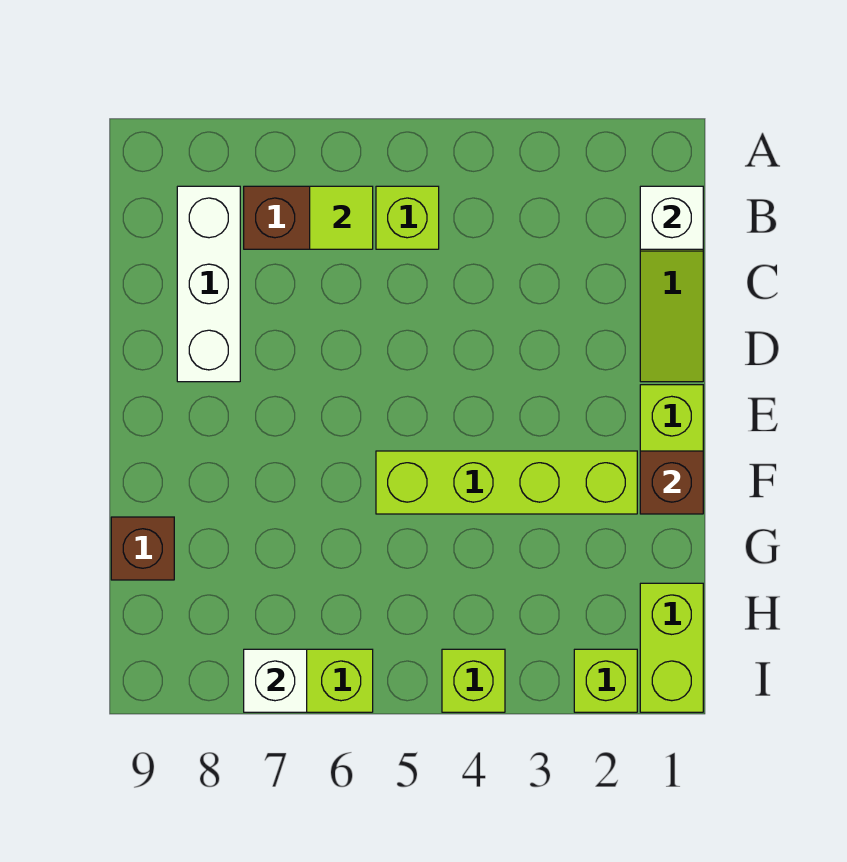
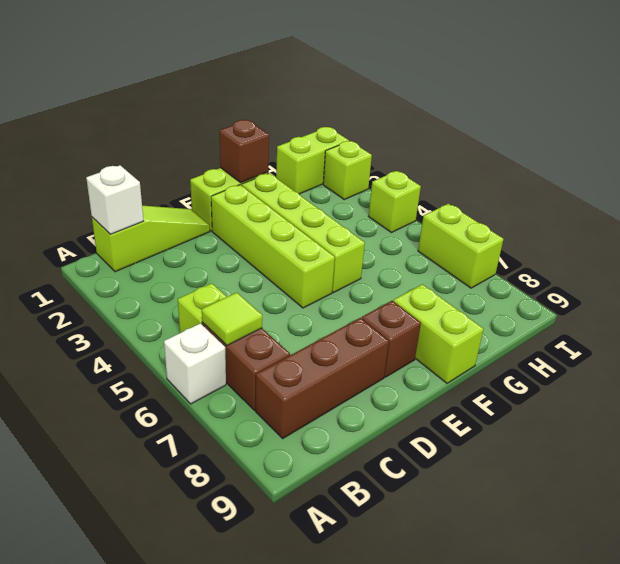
white 1x3 brick [177,186,240,382] -> brown 1x3 brick [256,318,389,438]
none -> lime 1x4 brick [211,185,335,308]
none -> lime 1x2 brick [393,284,483,383]
brown 1x1 brick [111,517,174,580] -> brown 1x1 brick moved to [362,301,421,377]
white 1x1 brick [244,649,307,712] -> white 1x1 brick moved to [164,323,226,404]

